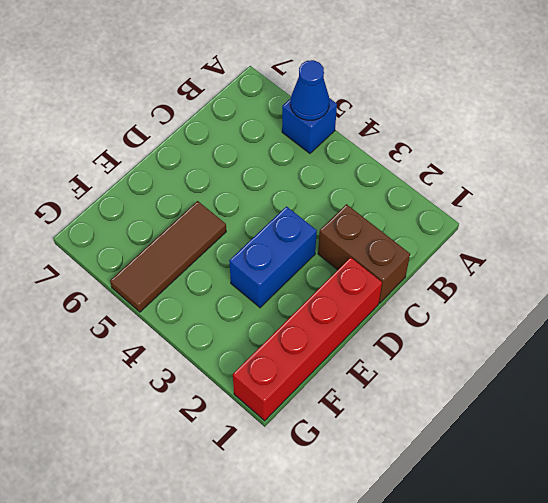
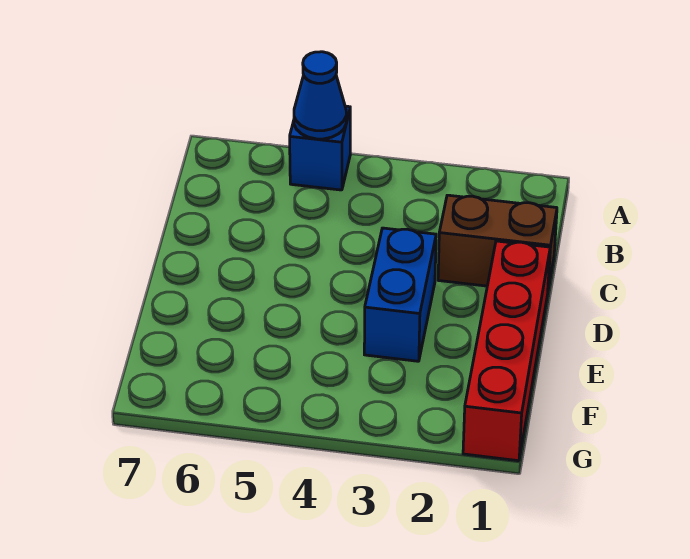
brown 1x3 tile [110,201,226,312] -> none

